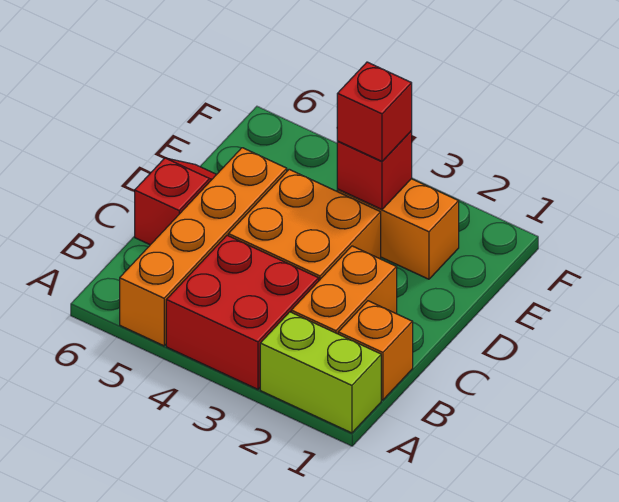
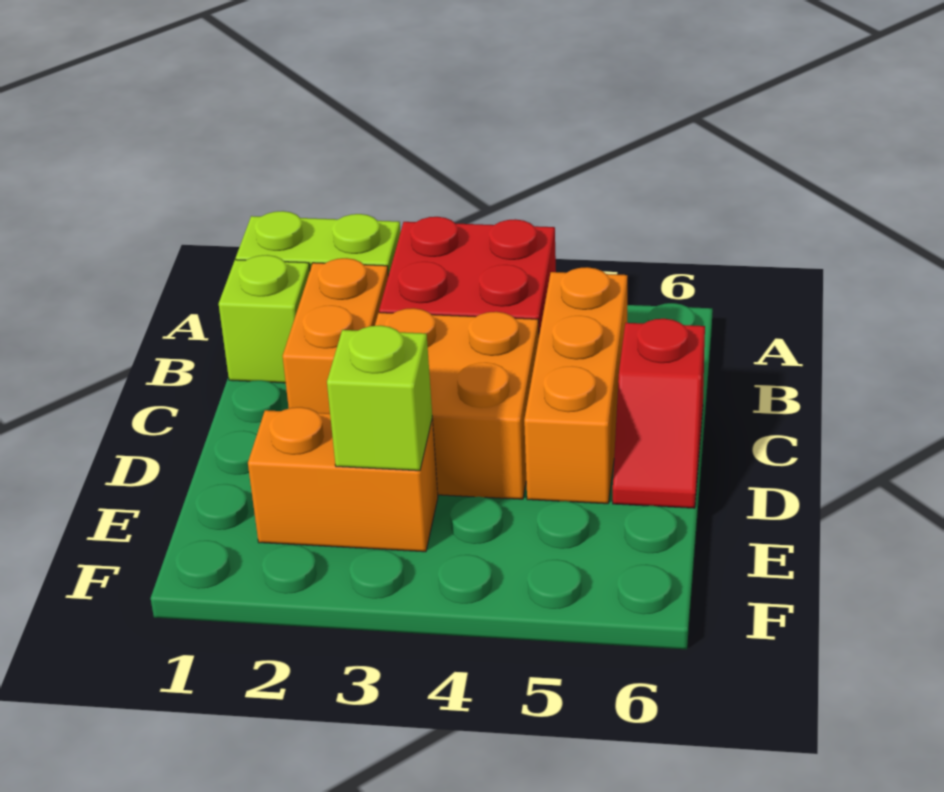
orange 1x4 brick [120,148,287,346] -> orange 1x3 brick [524,267,627,504]
orange 1x1 brick [338,301,413,400] -> lime 1x1 brick [219,255,310,383]
red 1x1 brick [337,131,412,209] -> lime 1x1 brick [327,325,432,471]
red 1x1 brick [337,62,412,162] -> none

